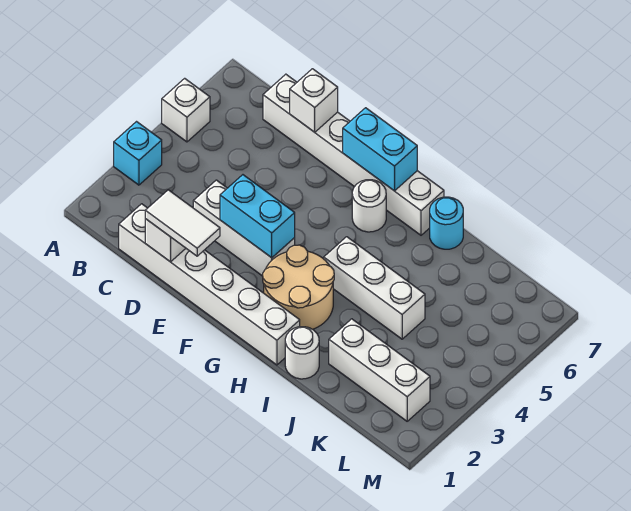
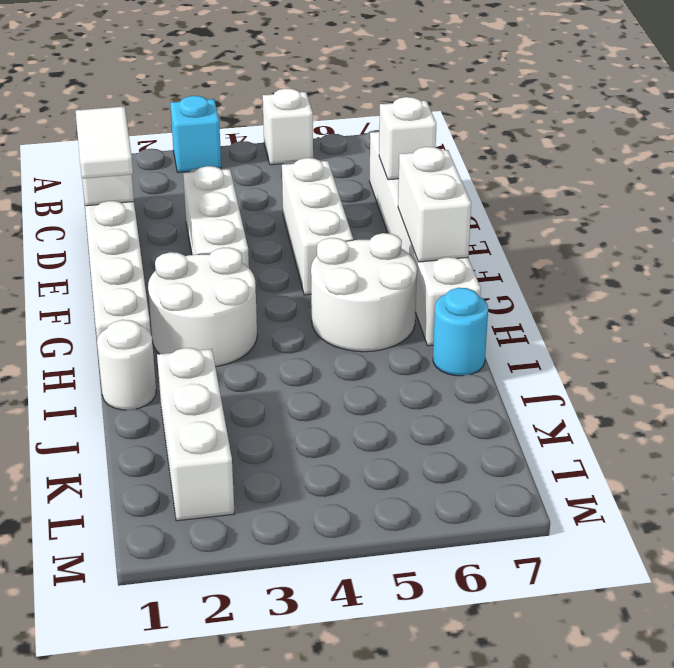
cyan 1x2 brick [220,175,295,258] -> none
cyan 1x2 brick [343,108,417,191] -> white 1x2 brick [398,147,471,262]
tan 2x2 round brick [263,245,334,329] -> white 2x2 round brick [148,248,257,367]
white 1x1 round brick [352,180,386,232] -> white 2x2 round brick [311,233,417,352]
white 1x3 brick [324,237,425,339] -> white 1x3 brick moved to [282,158,353,295]

